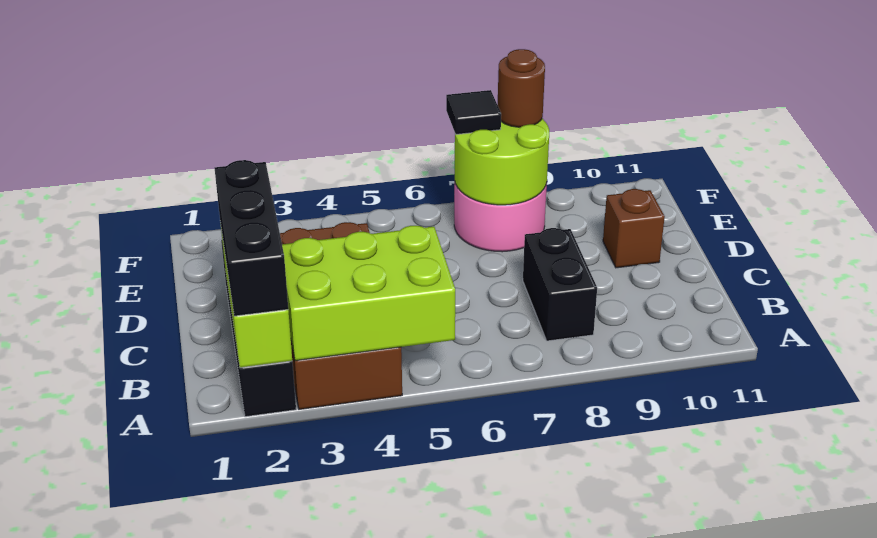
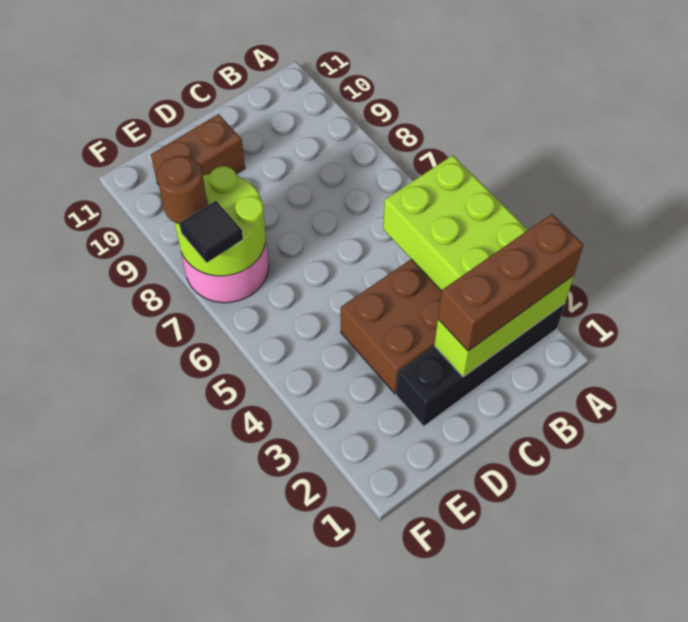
black 1x3 brick [215,160,288,316] -> brown 1x3 brick [438,214,584,351]
black 1x2 brick [523,228,597,341] -> none
brown 1x1 brick [603,189,665,268] -> brown 1x2 brick [151,114,245,185]

